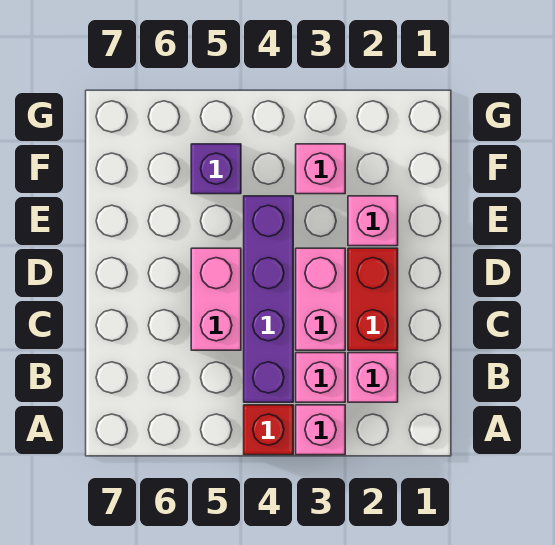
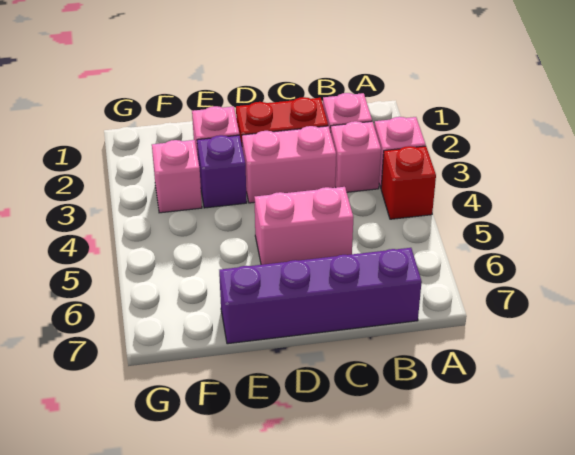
purple 1x4 brick [244,196,293,402] -> purple 1x4 brick moved to [219,248,422,344]
purple 1x1 brick [191,144,241,194] -> purple 1x1 brick moved to [197,135,247,208]

